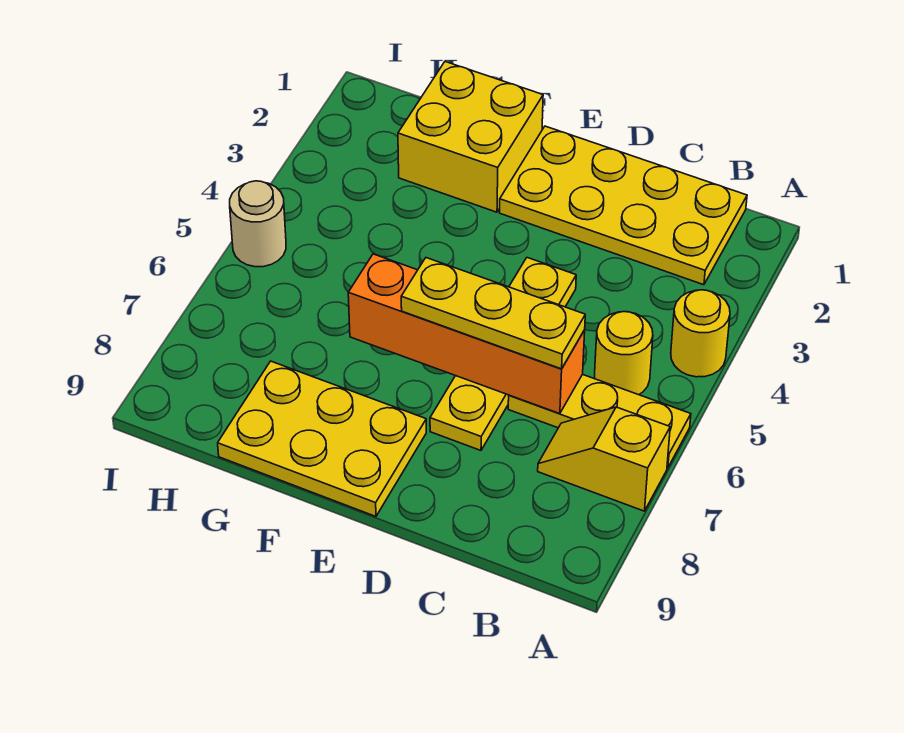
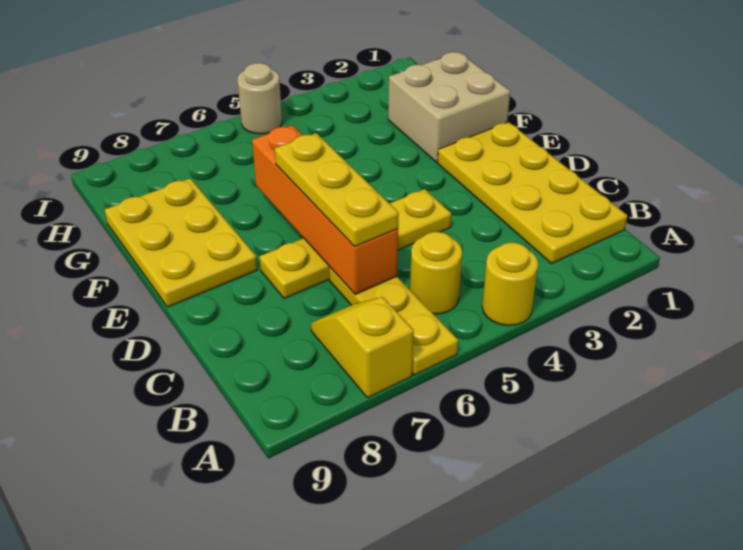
yellow 2x2 brick [398,62,543,212] -> tan 2x2 brick [388,52,510,162]

